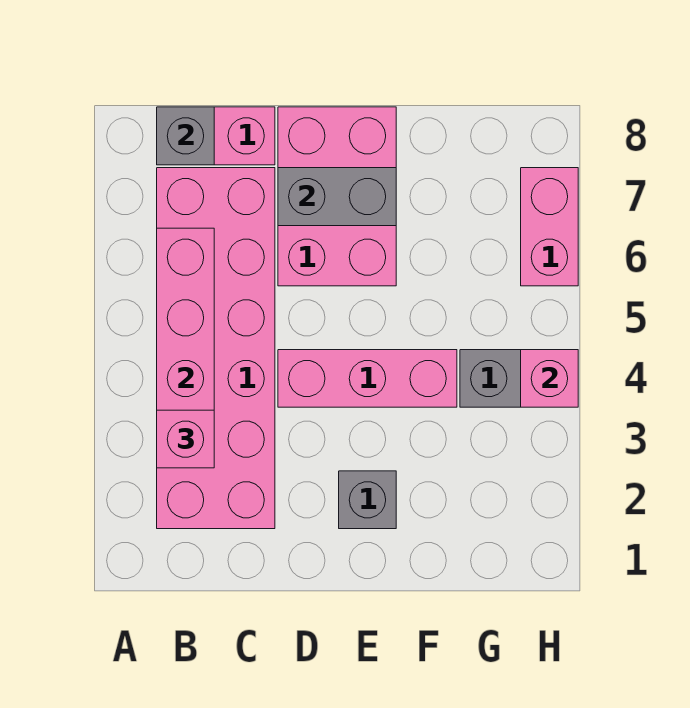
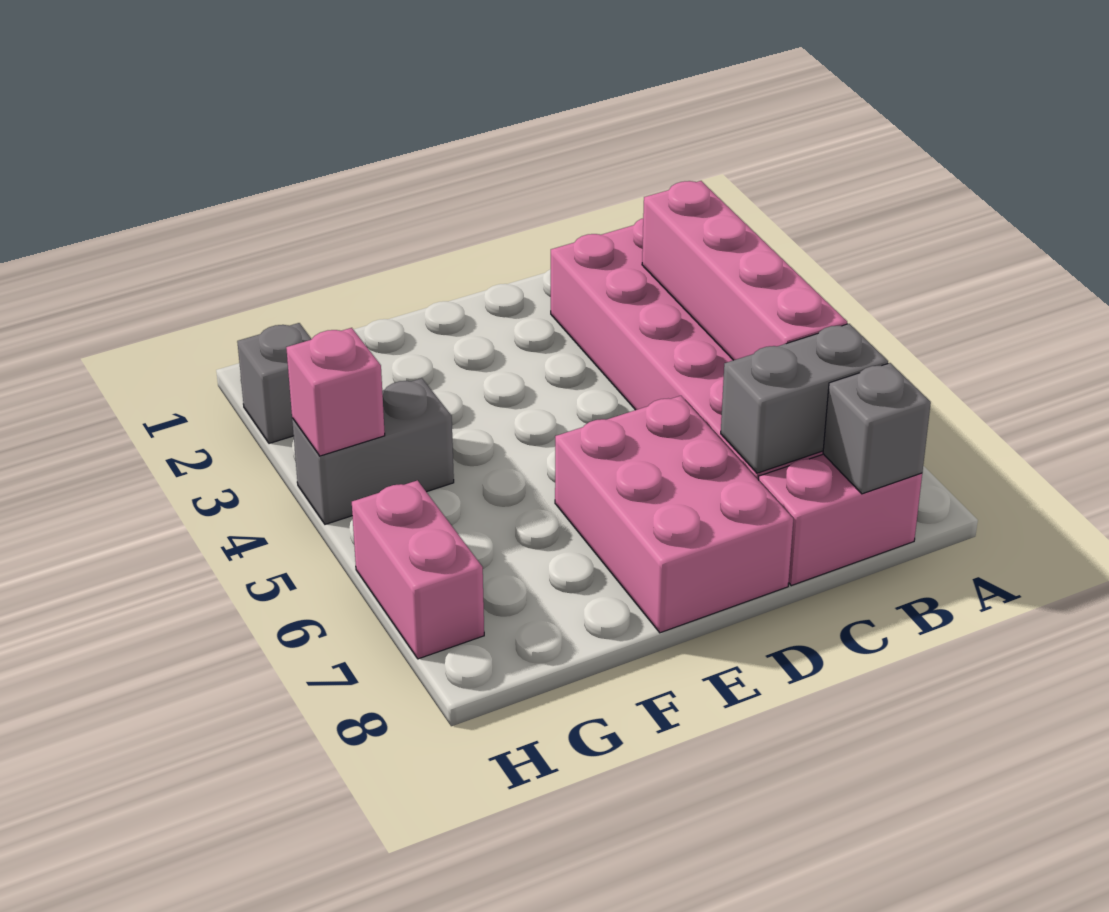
pink 1x1 brick [157,410,214,468] -> none
pink 1x3 brick [278,350,457,407] -> none
grey 1x2 brick [278,168,396,226] -> grey 1x2 brick moved to [721,324,888,473]
grey 1x1 brick [339,471,396,529] -> grey 1x1 brick moved to [237,323,311,443]

